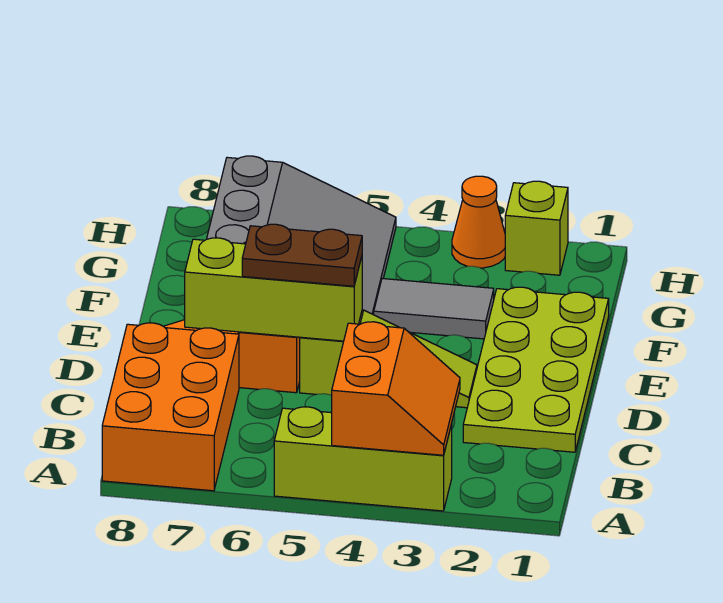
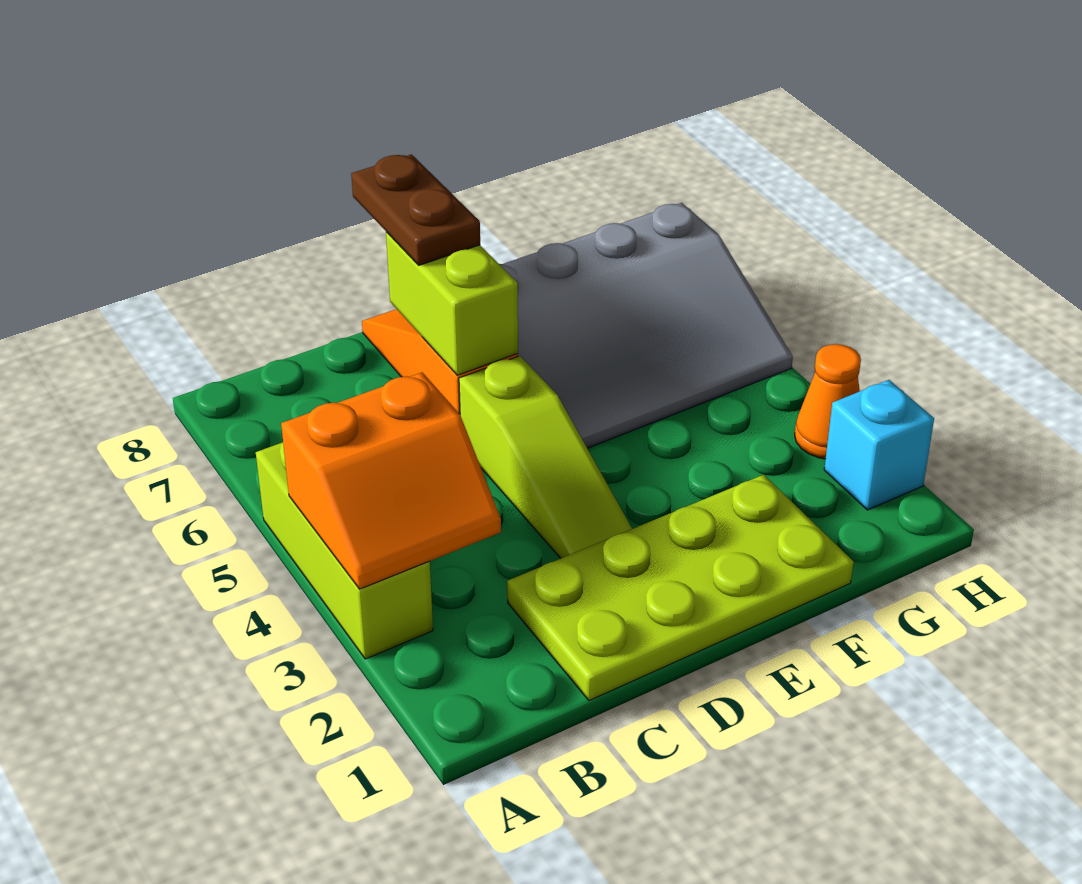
orange 2x3 brick [102,323,239,491] -> none
lime 1x3 brick [184,238,362,341] -> lime 1x2 brick [386,232,518,375]
brown 1x2 plate [242,224,362,286] -> brown 1x2 plate moved to [351,154,480,265]
grey 1x2 tile [374,279,494,339] -> none
lime 1x1 brick [505,181,568,275] -> cyan 1x1 brick [824,380,934,510]

